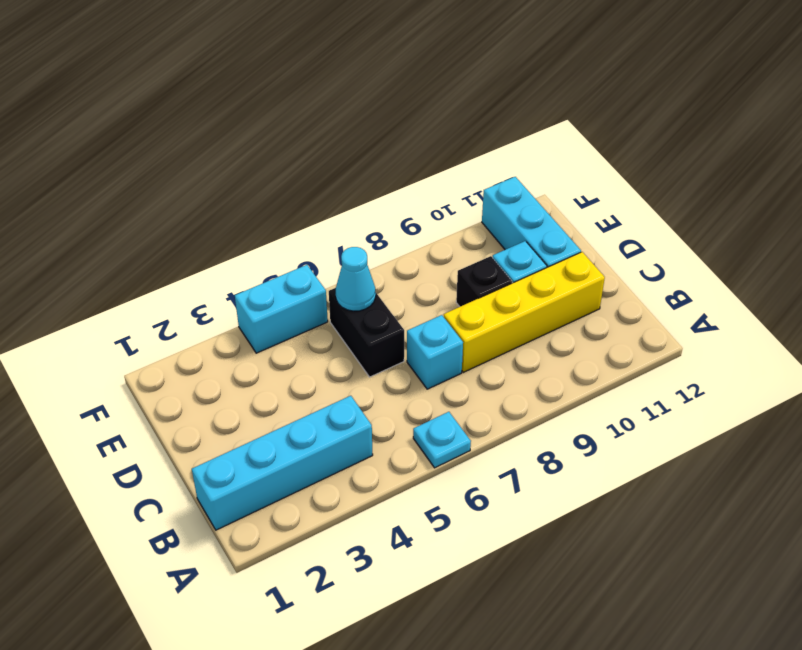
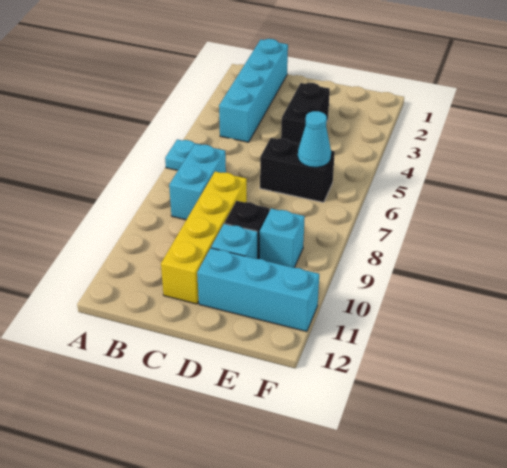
cyan 1x1 brick [407,315,463,389] -> cyan 1x1 brick moved to [260,209,305,268]
none -> black 1x2 brick [281,83,330,144]
cyan 1x2 brick [235,265,328,353] -> cyan 1x2 brick moved to [169,144,226,220]

